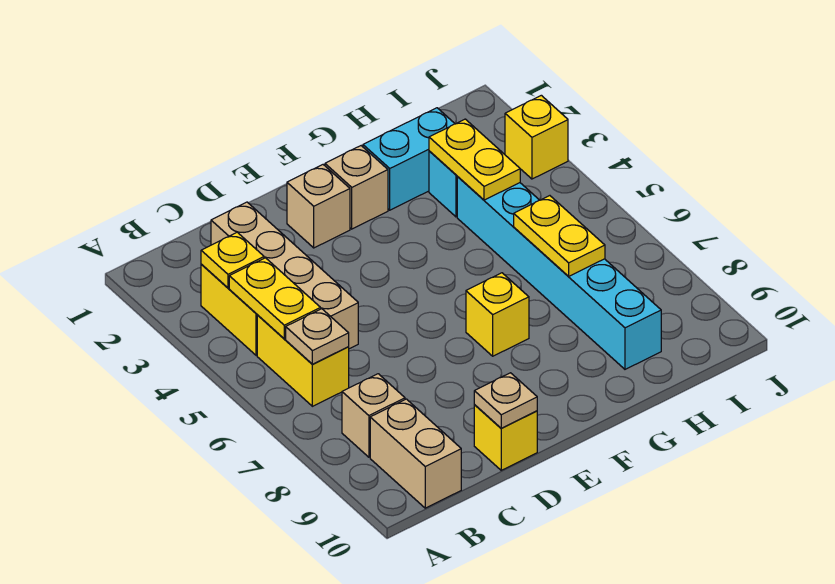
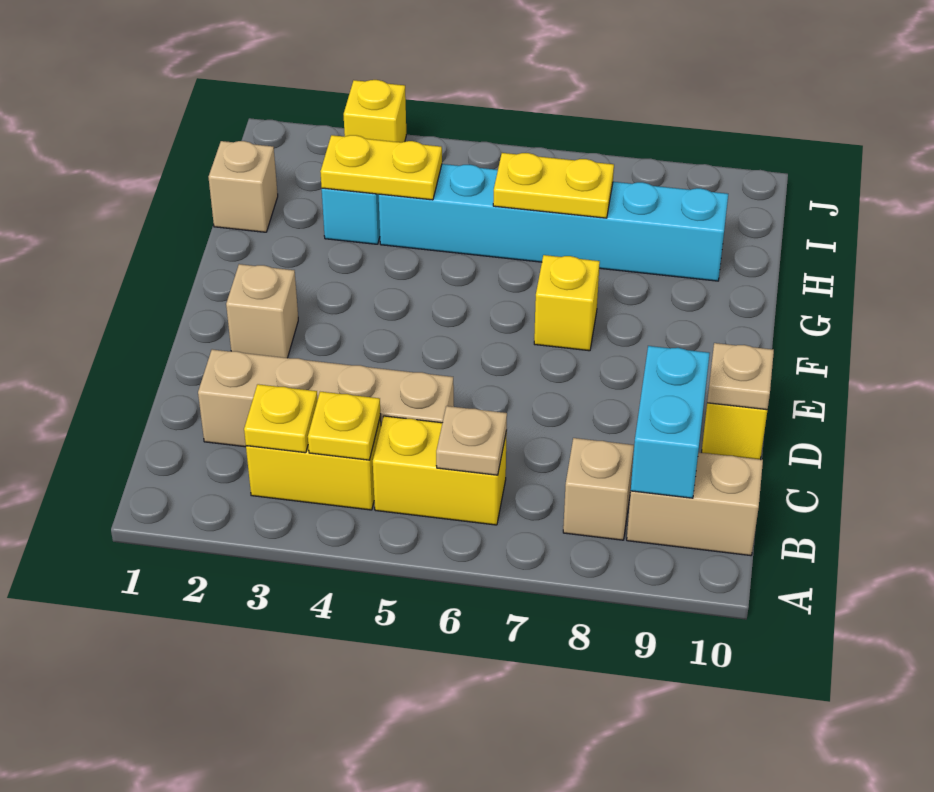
yellow 1x2 plate [229,258,320,339] -> yellow 1x1 plate [308,392,381,460]
tan 1x1 brick [325,146,388,229] -> tan 1x1 brick moved to [209,141,278,232]
cyan 1x2 brick [363,108,455,210] -> cyan 1x2 brick moved to [631,346,710,498]

